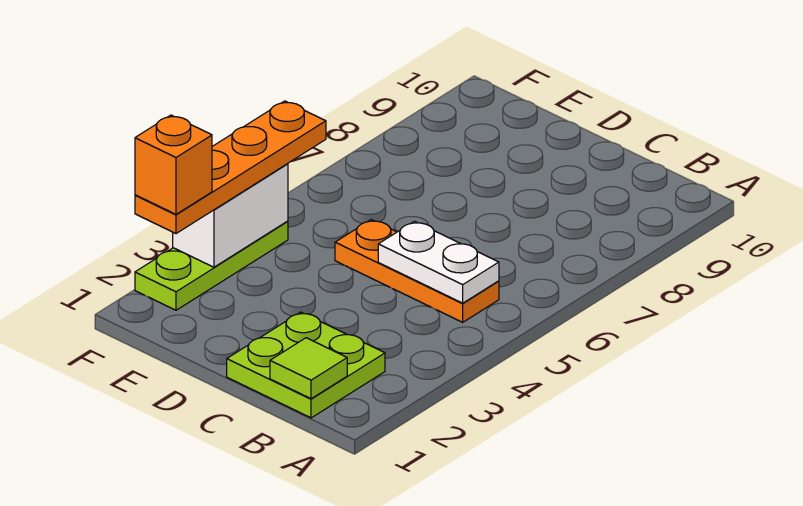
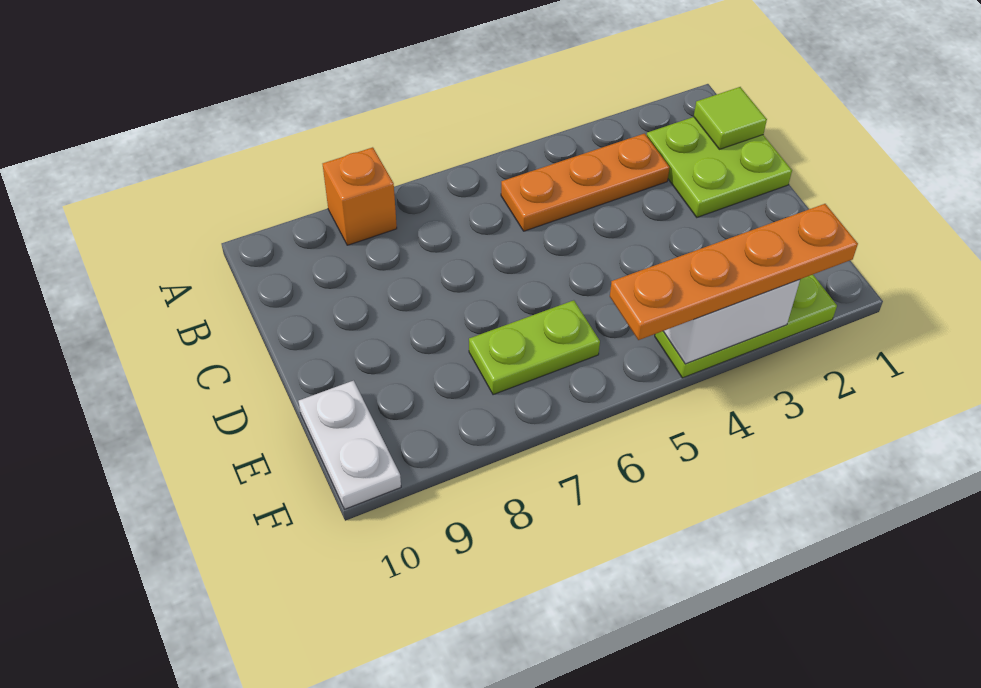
orange 1x3 plate [335,220,499,322] -> orange 1x3 plate turned to [501,134,670,231]
white 1x2 plate [378,221,499,303] -> white 1x2 plate moved to [299,381,401,509]
none -> lime 1x2 plate [469,300,600,395]
orange 1x1 brick [135,115,212,214] -> orange 1x1 brick moved to [323,147,397,245]

